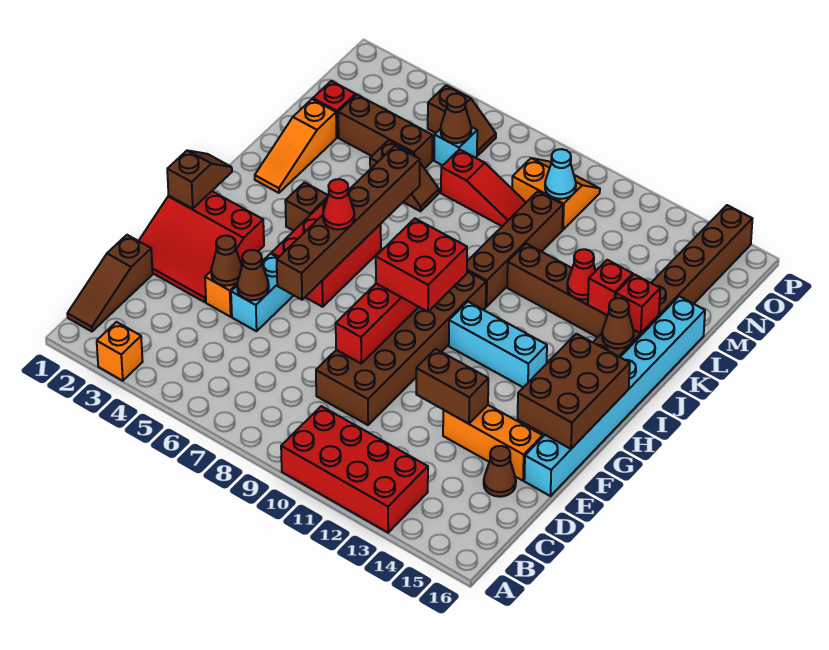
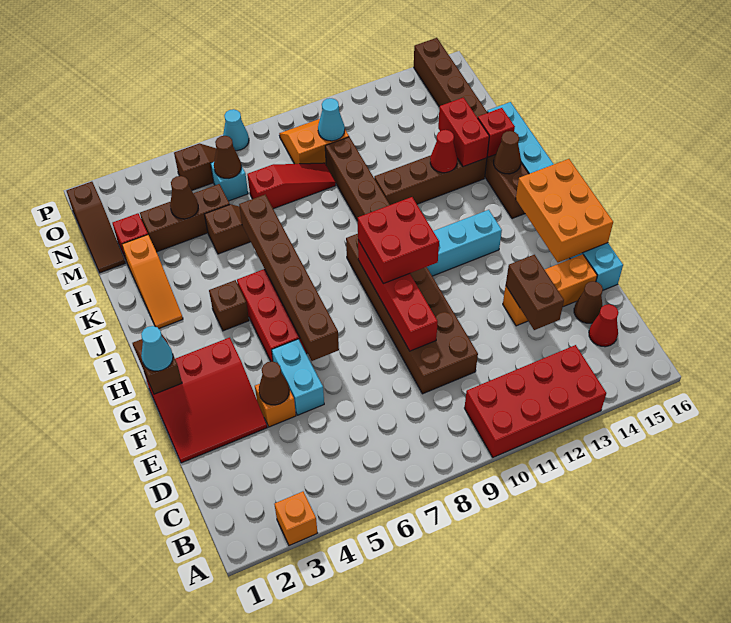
brown 1x3 slope [67,235,153,332] -> brown 1x3 slope moved to [67,182,125,273]
brown 1x1 cone [237,250,269,300] -> brown 1x1 cone moved to [170,176,198,219]
brown 1x2 brick [416,349,488,424] -> brown 1x2 brick turned to [506,255,564,330]
brown 2x3 brick [518,334,630,449] -> orange 2x3 brick [516,159,613,262]
none -> cyan 1x1 cone [141,326,173,371]
red 1x1 cone [323,179,354,229] -> red 1x1 cone moved to [589,304,619,347]
red 1x1 brick [588,260,633,315] -> red 1x2 brick [438,98,489,167]
none -> cyan 1x1 cone [223,109,249,151]

